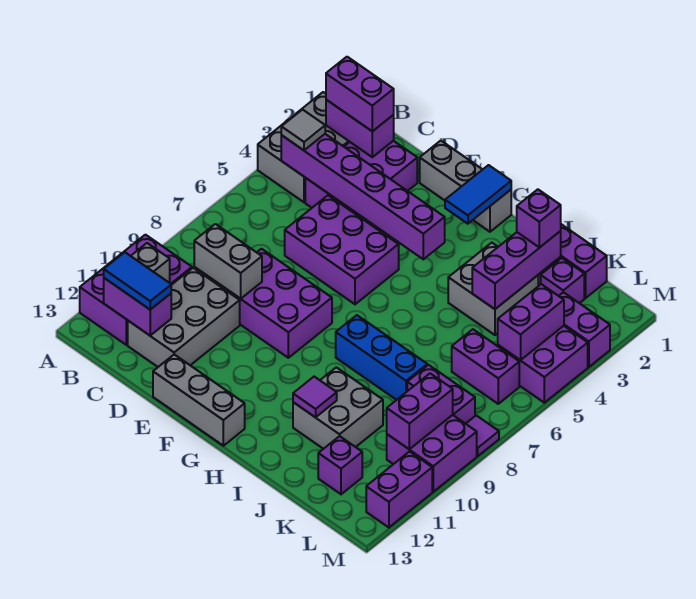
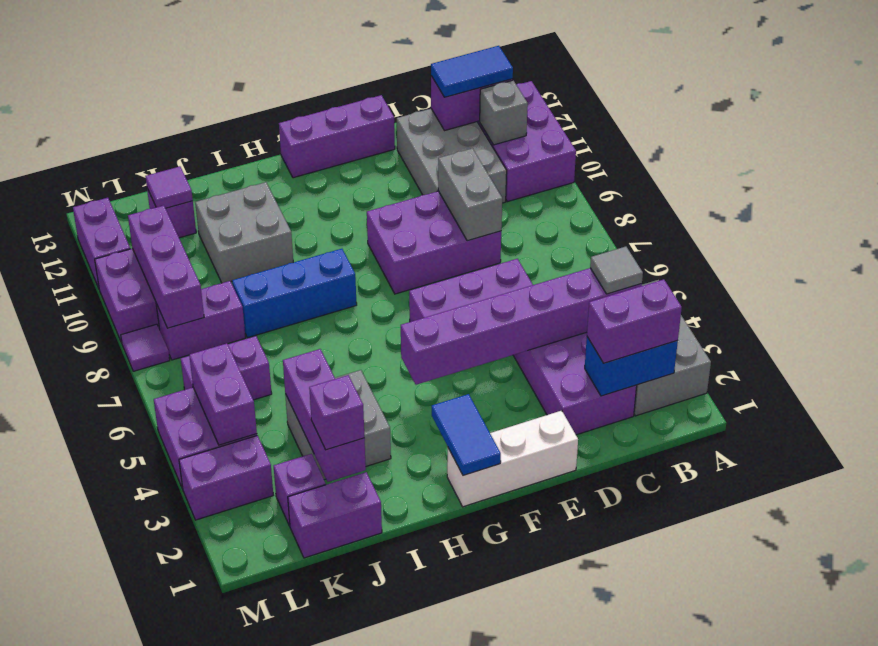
purple 1x2 brick [326,100,394,157] -> blue 1x2 brick [585,337,678,396]
grey 1x2 brick [194,224,262,299] -> grey 1x2 brick turned to [438,148,502,241]
grey 1x3 brick [420,141,511,232] -> white 1x3 brick [447,411,578,507]
grey 1x3 brick [153,354,245,446] -> purple 1x3 brick [279,95,395,178]
purple 1x1 tile [293,377,337,417] -> purple 1x1 tile moved to [145,166,193,208]
purple 1x2 brick [387,373,453,449] -> purple 1x3 brick [128,205,204,328]

